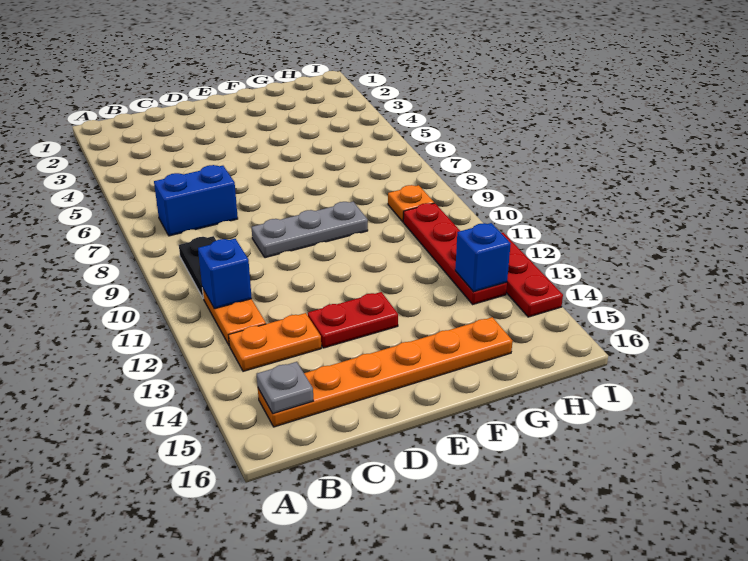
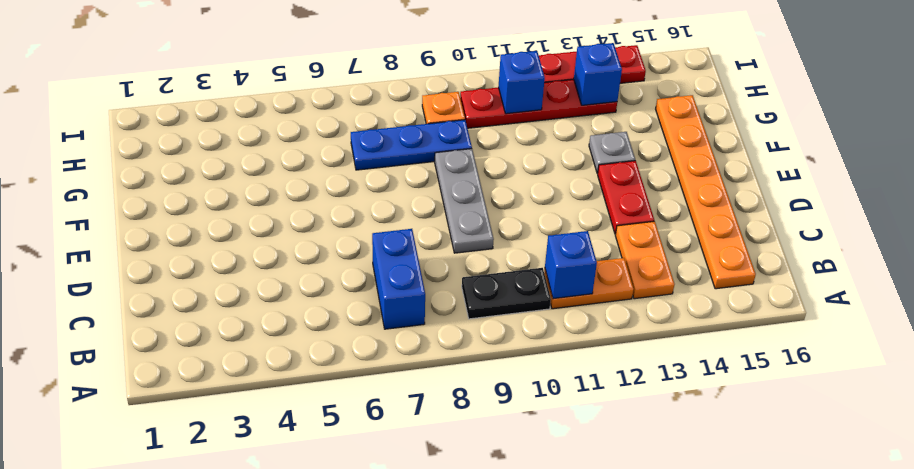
grey 1x1 plate [257,362,313,414] -> grey 1x1 plate moved to [589,132,635,174]
none -> blue 1x3 plate [351,120,472,170]
none -> blue 1x1 brick [499,51,545,114]

